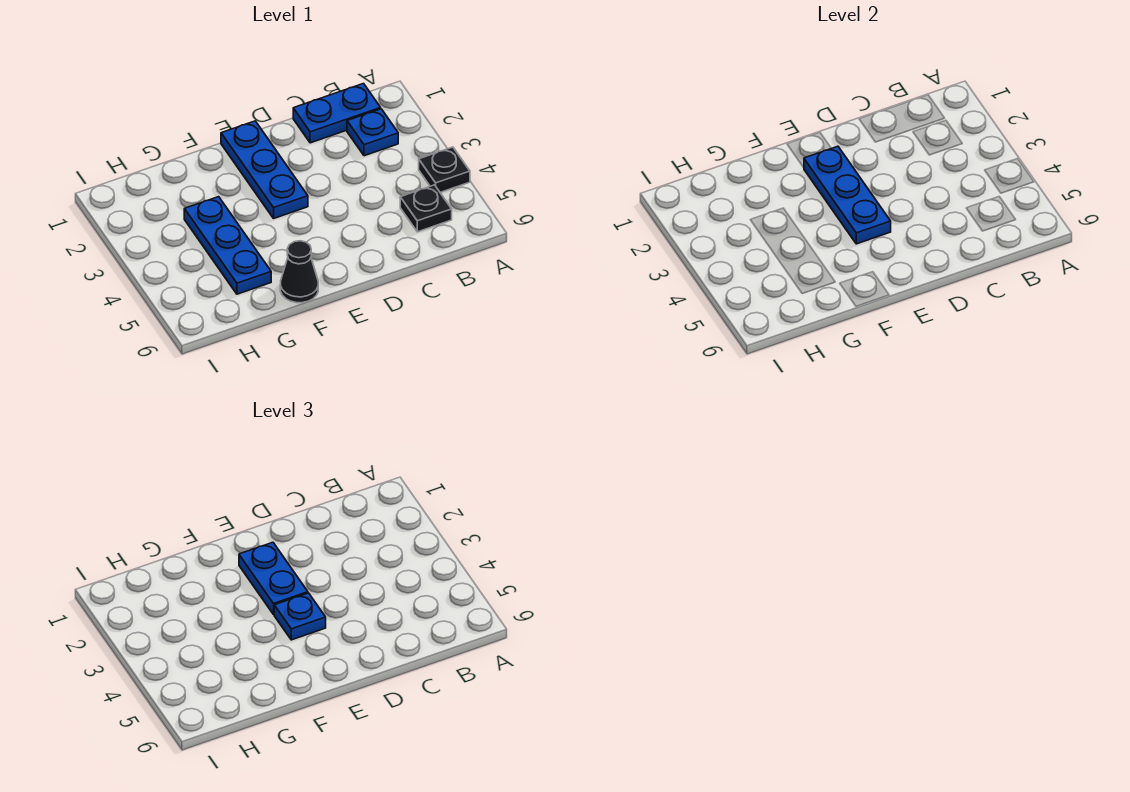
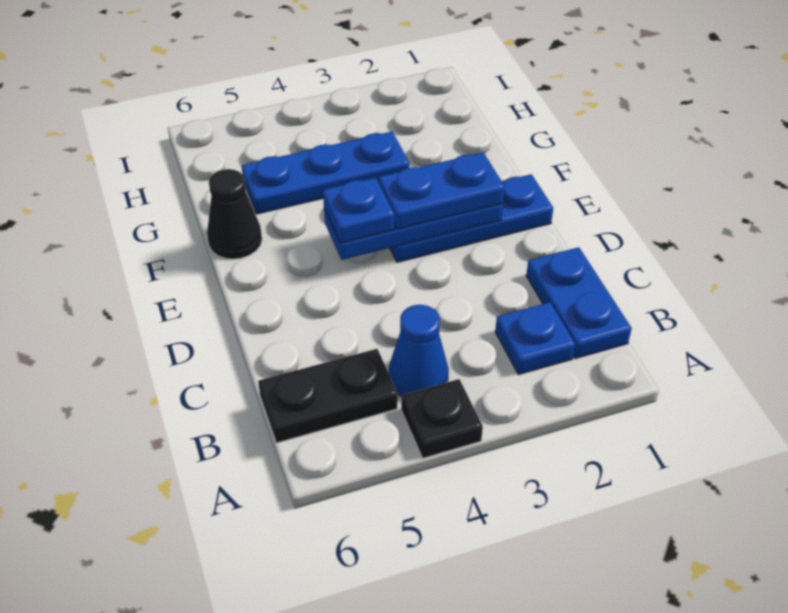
none -> blue 1x1 cone [389,305,449,397]
black 1x1 plate [400,185,452,232] -> black 1x2 plate [258,349,398,443]

